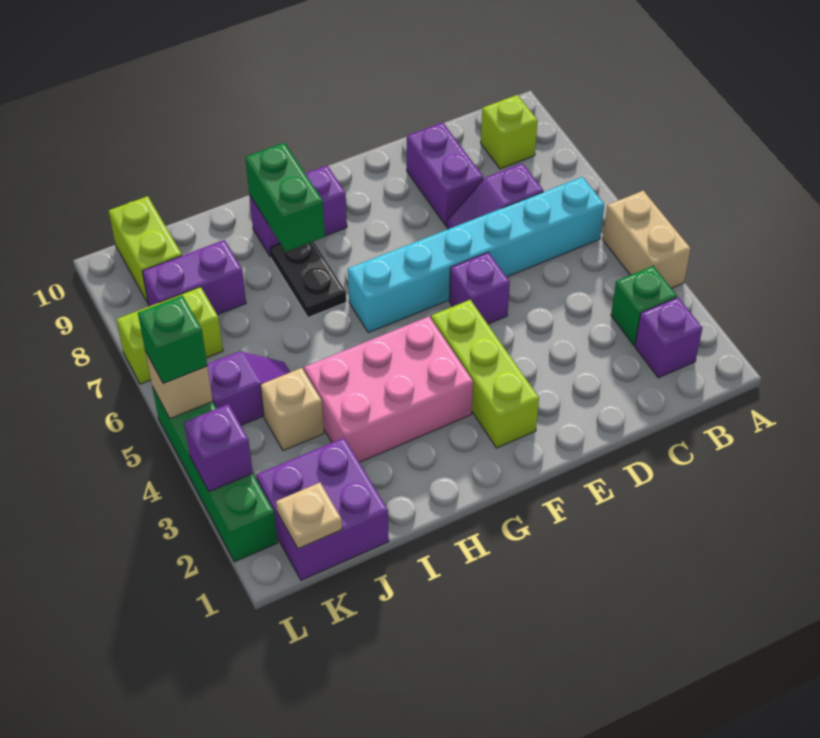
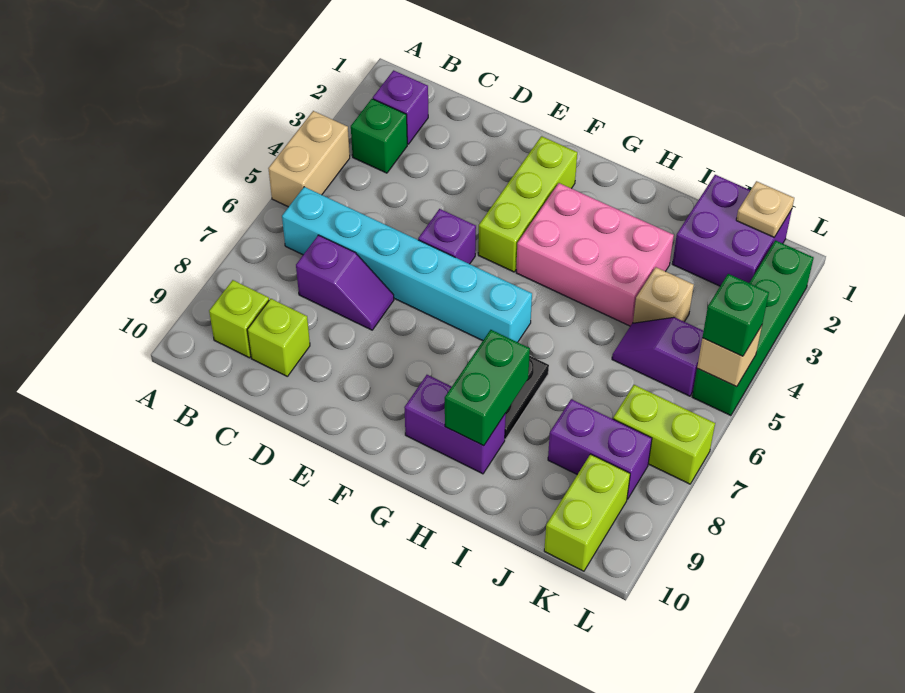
none -> lime 1x1 brick [247,299,310,376]
purple 1x2 brick [407,122,483,226] -> none
purple 1x1 brick [184,404,253,492] -> none

